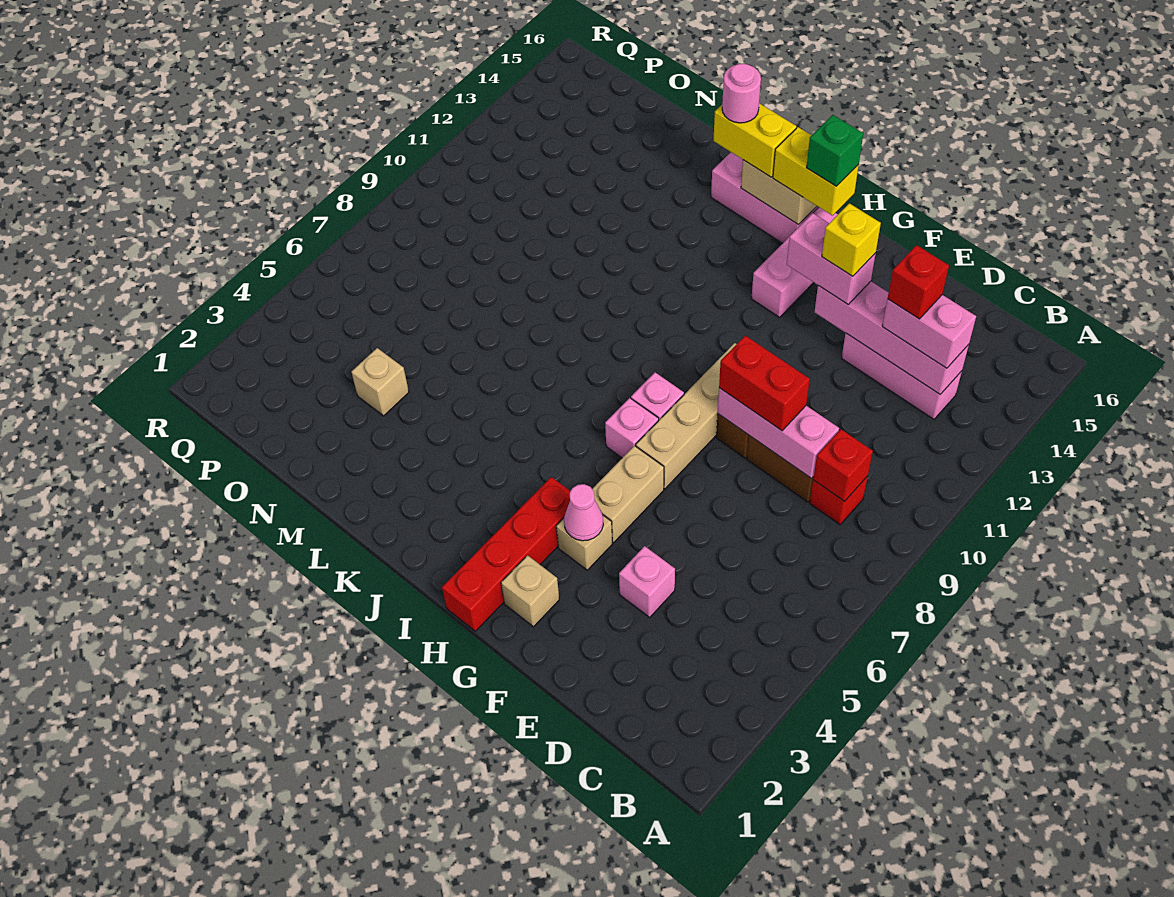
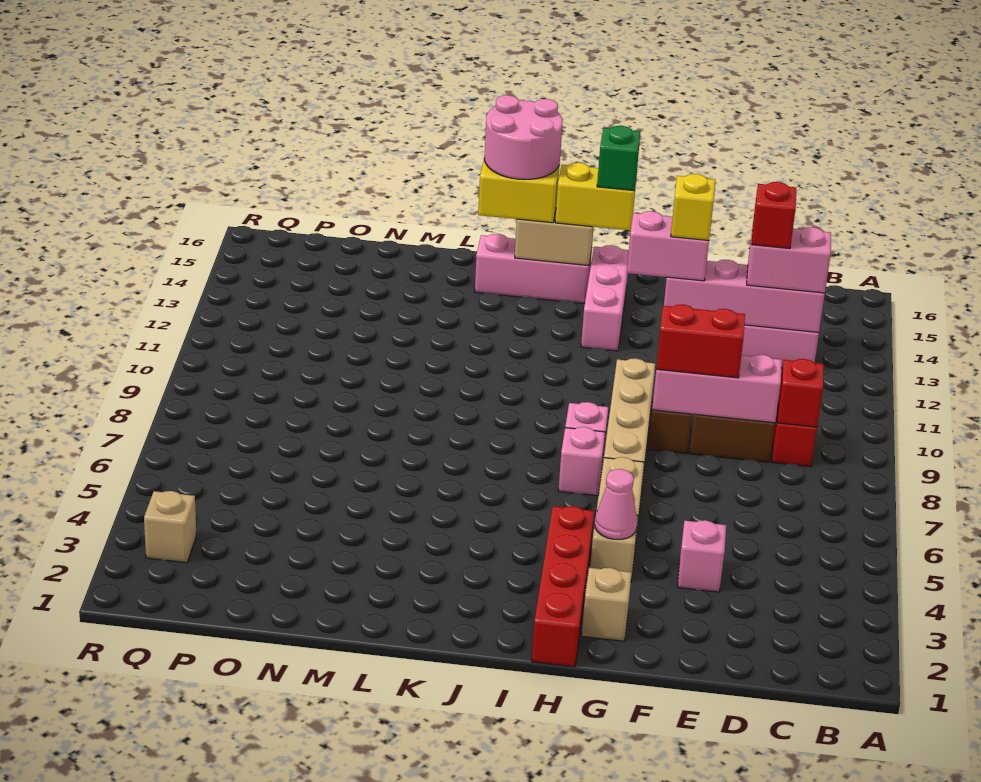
pink 1x1 round brick [722,64,761,123] -> pink 2x2 round brick [484,95,563,179]
tan 1x1 brick [351,348,409,416] -> tan 1x1 brick moved to [144,491,196,563]

